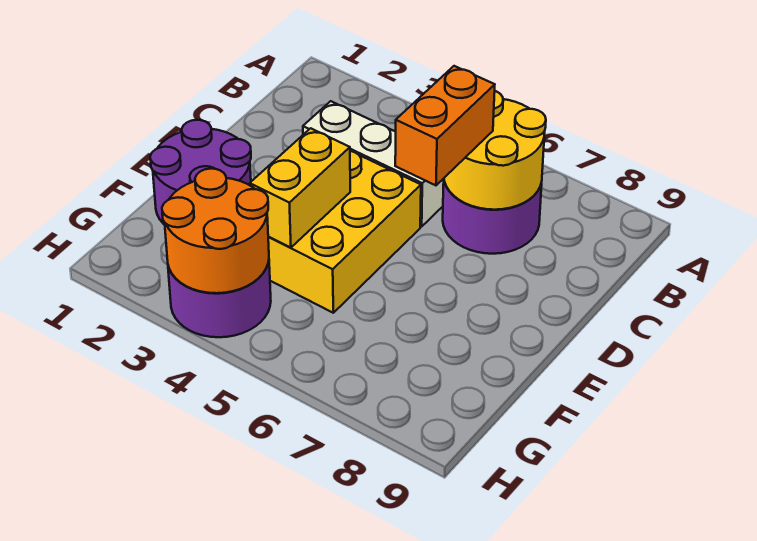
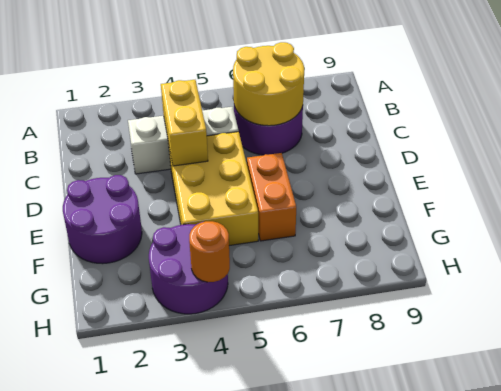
orange 1x2 brick [395,66,495,185] -> orange 1x2 brick moved to [247,153,296,241]
yellow 1x2 brick [250,128,350,248] -> yellow 1x2 brick moved to [161,80,208,166]
orange 2x2 round brick [162,169,269,293] -> orange 1x1 round brick [189,221,230,282]

